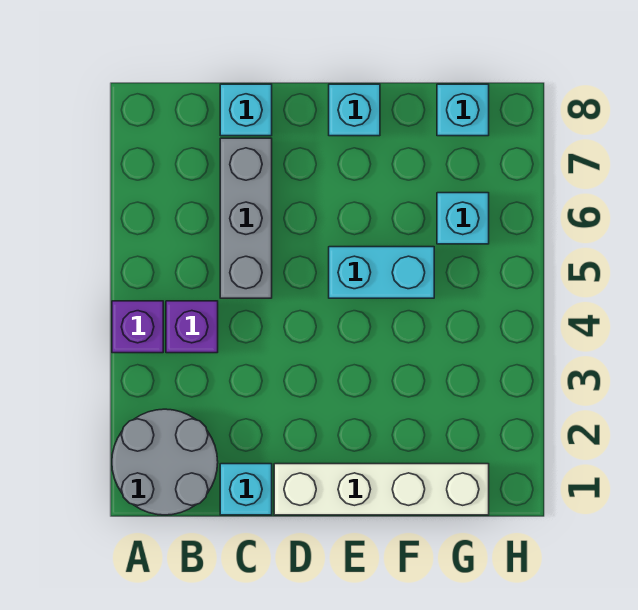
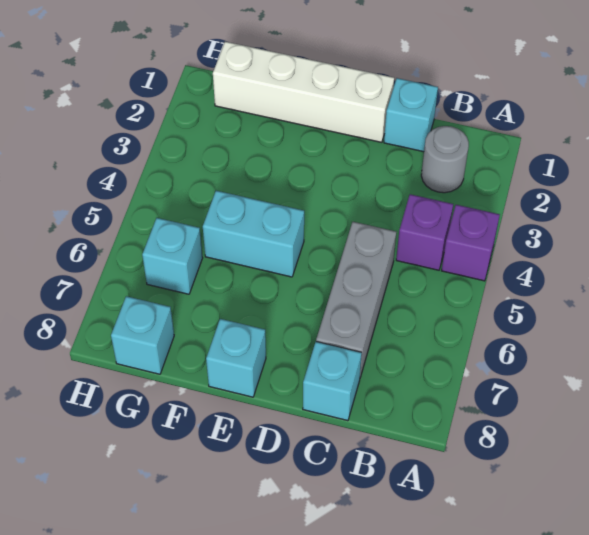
grey 2x2 round brick [112,409,218,515] -> grey 1x1 round brick [421,126,469,193]

